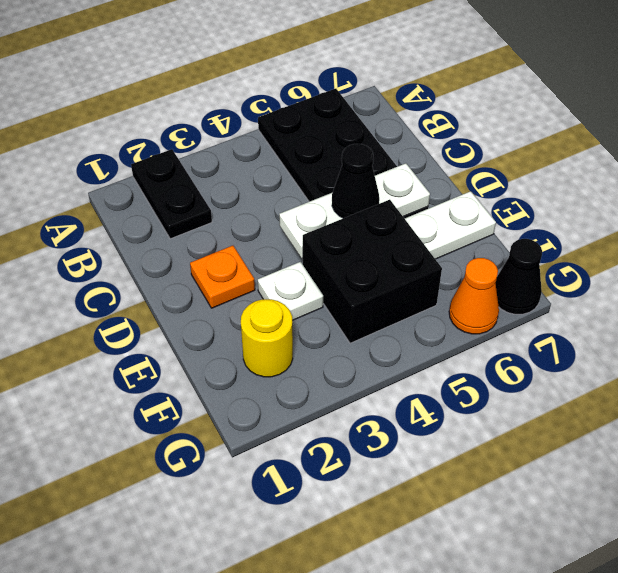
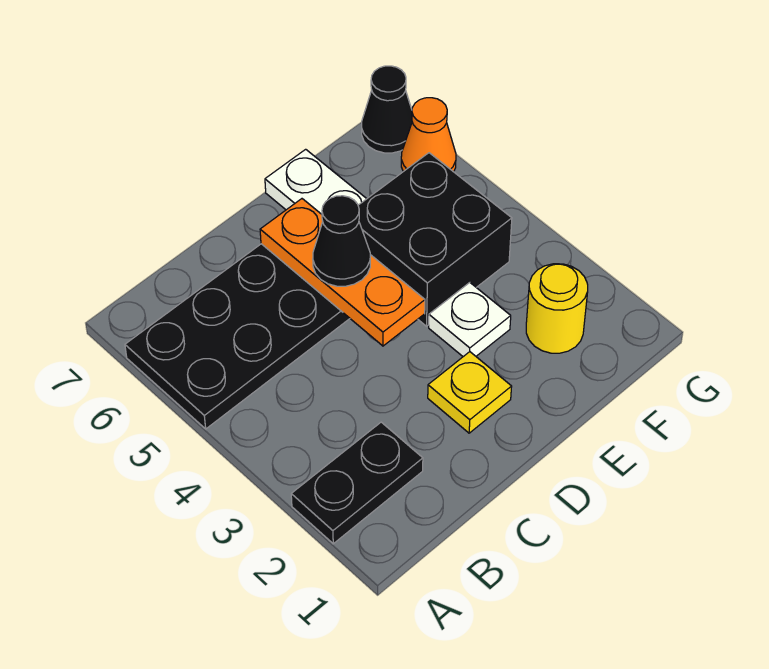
orange 1x1 plate [190,246,255,308] -> yellow 1x1 plate [428,352,512,433]
white 1x3 plate [279,163,430,258] -> orange 1x3 plate [260,199,425,346]

